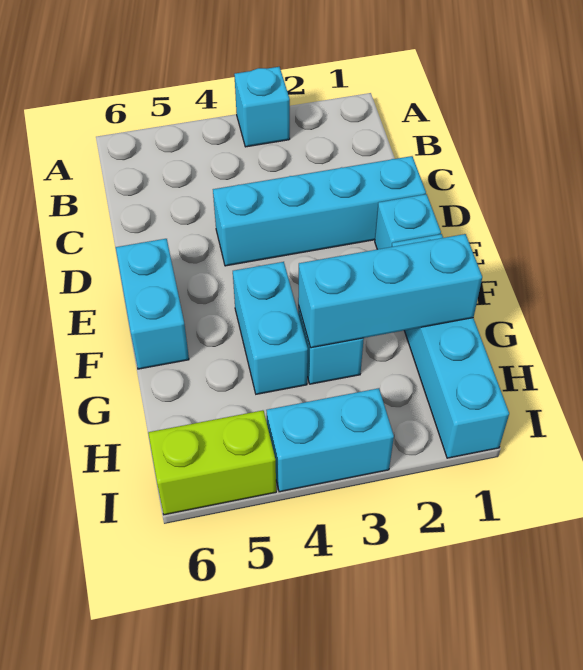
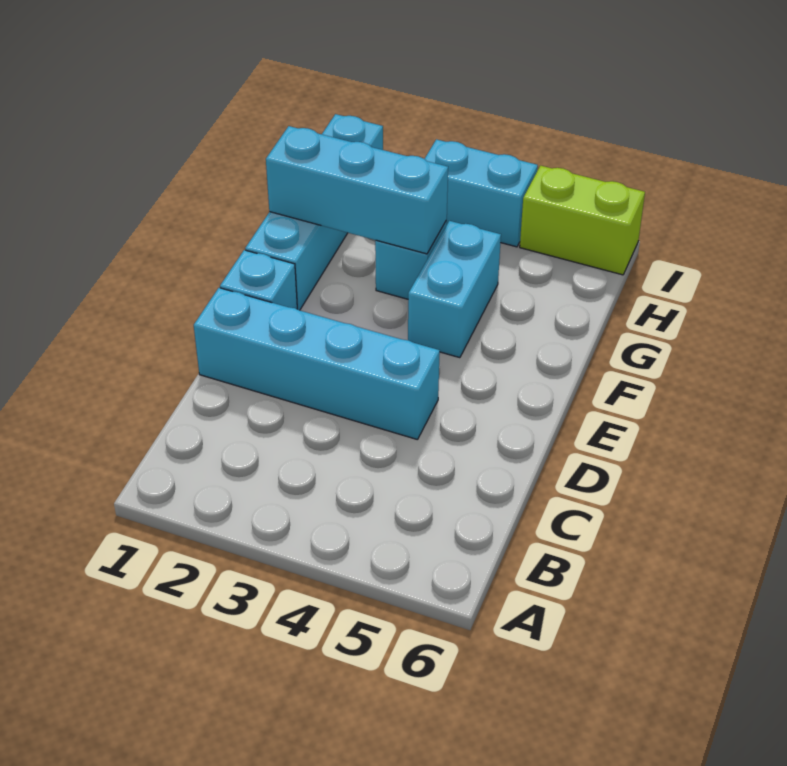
cyan 1x1 brick [234,67,290,147] -> none
cyan 1x2 brick [116,239,189,369] -> none

